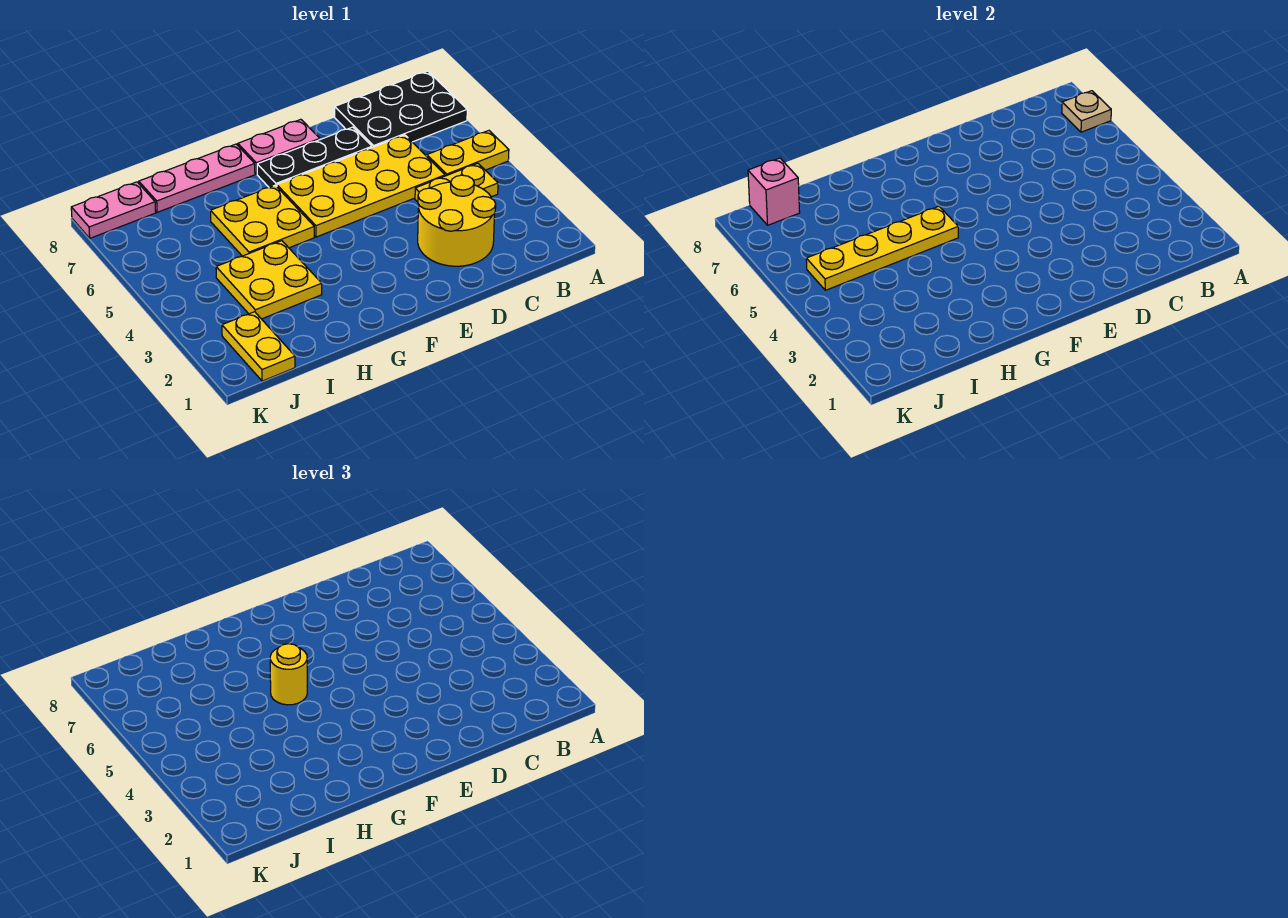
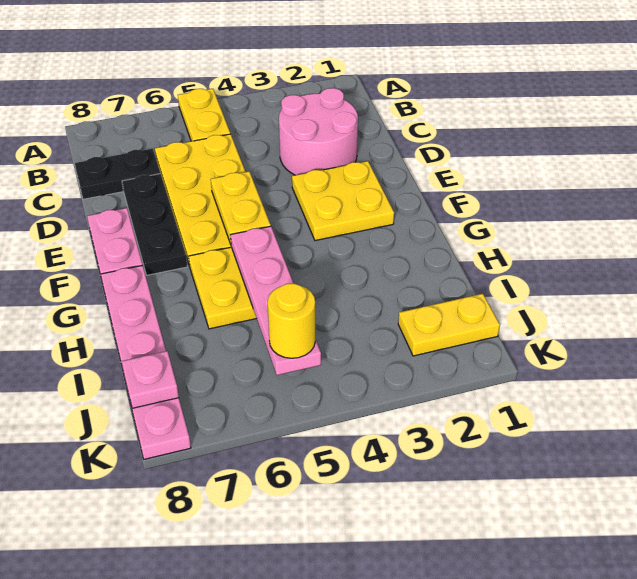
black 2x3 plate [335,71,467,147] -> black 1x2 plate [75,149,160,199]
tan 1x1 plate [1062,91,1111,132] -> none
yellow 1x2 plate [415,163,498,202] -> yellow 1x2 plate moved to [211,172,271,244]
yellow 2x2 round brick [418,175,496,266] -> pink 2x2 round brick [279,88,358,175]
yellow 1x4 plate [806,206,958,290] -> pink 1x4 plate [231,226,321,375]
yellow 1x1 round brick [270,644,307,705] -> yellow 1x1 round brick moved to [268,284,315,358]
yellow 2x2 plate [216,241,322,319] -> yellow 2x2 plate moved to [292,161,394,241]
pink 1x1 brick [748,158,800,225] -> pink 1x1 plate [122,351,179,408]

